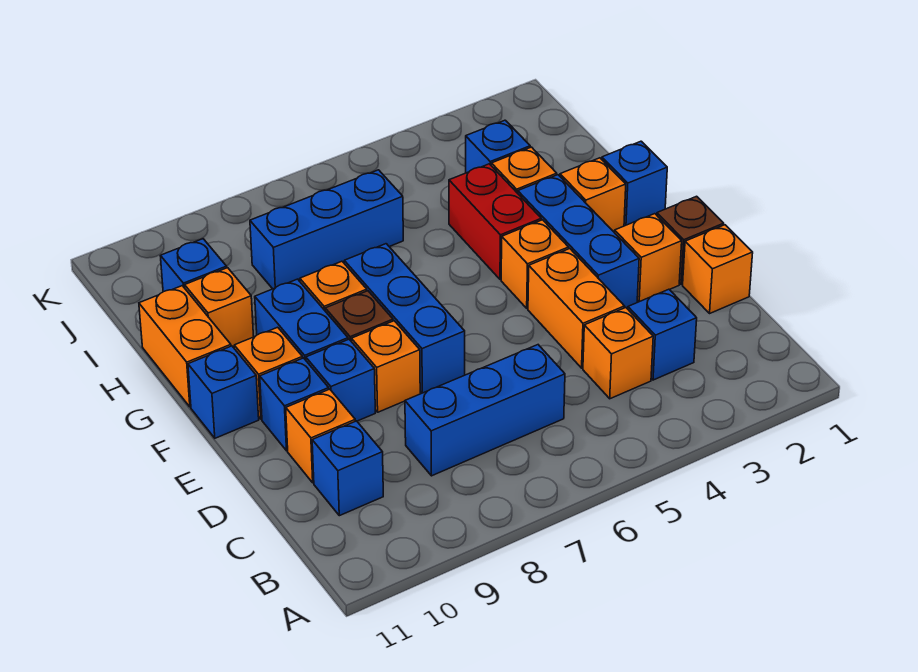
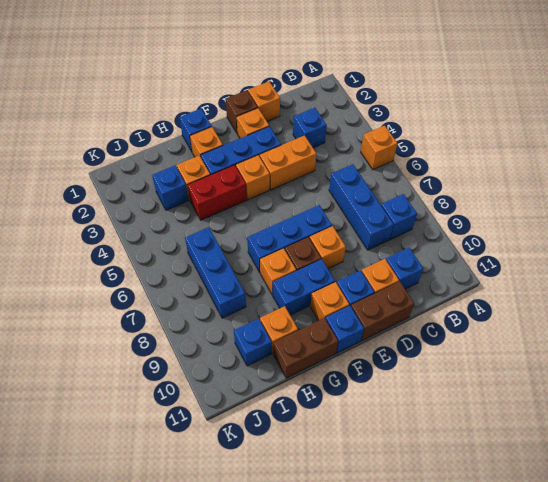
orange 1x1 brick [583,308,653,399] -> orange 1x1 brick moved to [361,126,398,170]
none -> brown 1x2 brick [351,282,414,340]
blue 1x1 brick [306,339,375,421] -> blue 1x1 brick moved to [381,194,417,239]
orange 1x2 brick [139,286,231,407] -> brown 1x2 brick [273,318,338,378]

